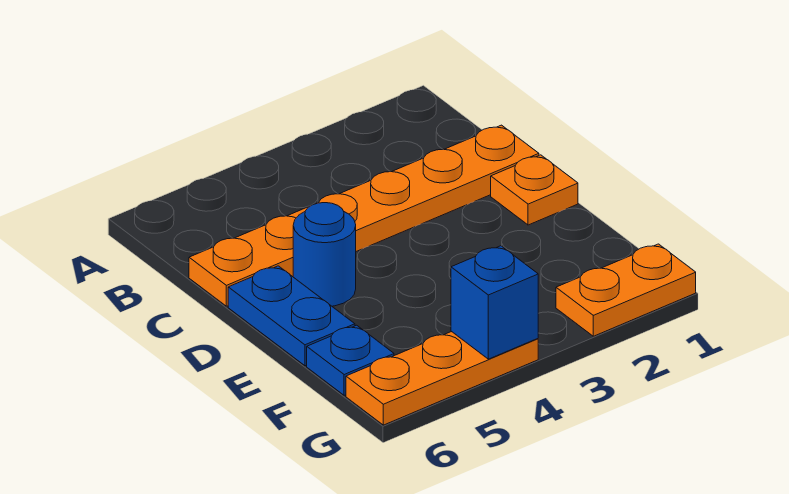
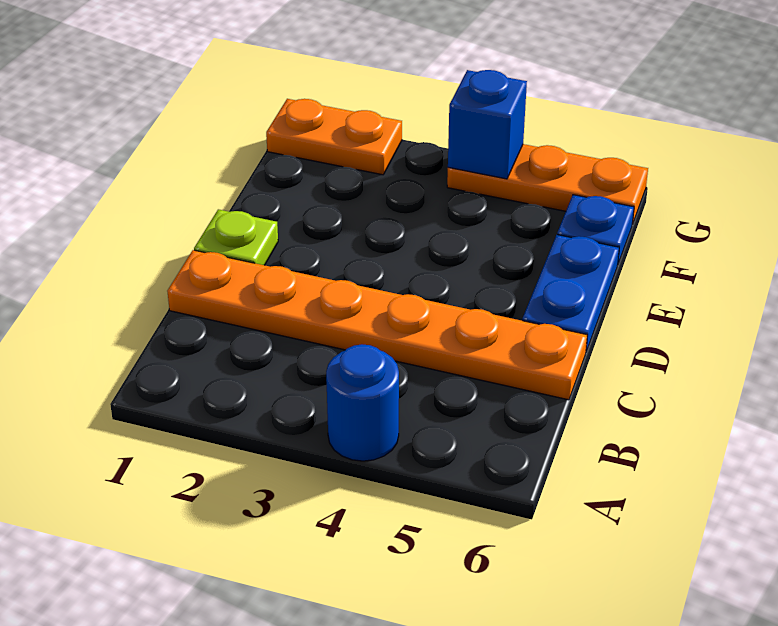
orange 1x1 plate [491,155,578,225] -> lime 1x1 plate [194,209,278,265]
blue 1x1 round brick [293,203,356,306] -> blue 1x1 round brick moved to [326,344,399,461]

